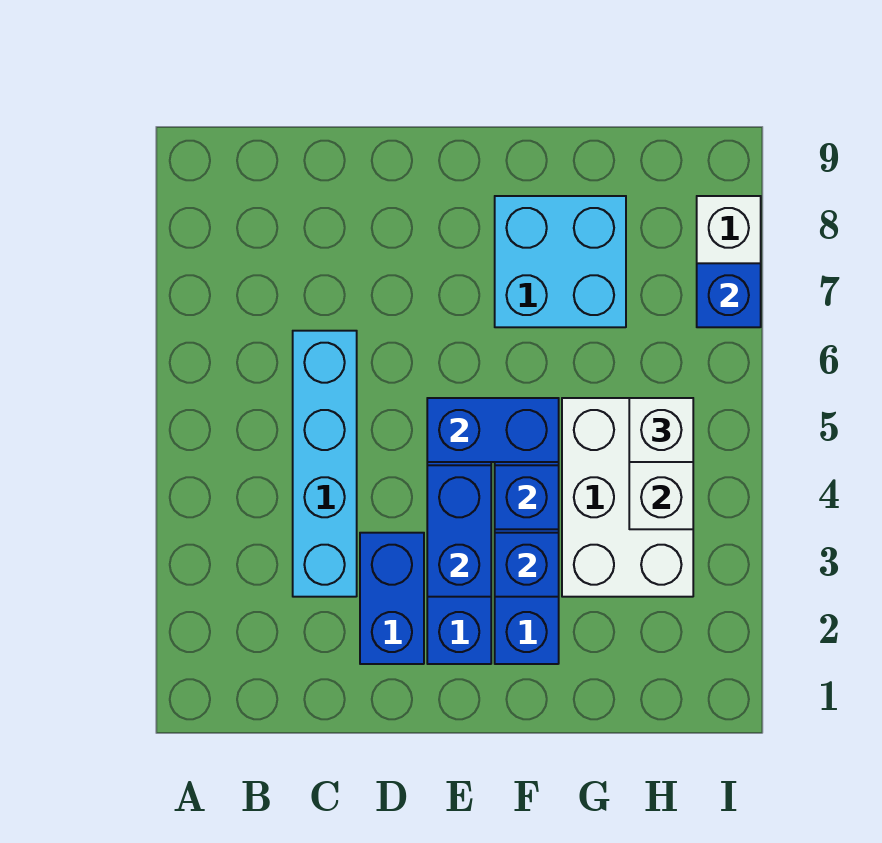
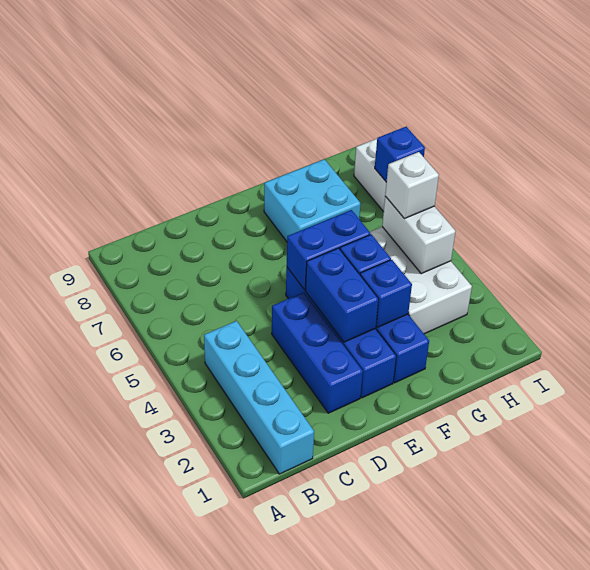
cyan 1x4 brick [293,331,357,597] -> cyan 1x4 brick moved to [204,321,314,474]
blue 1x2 brick [360,533,424,664] -> blue 1x3 brick [272,292,363,413]

